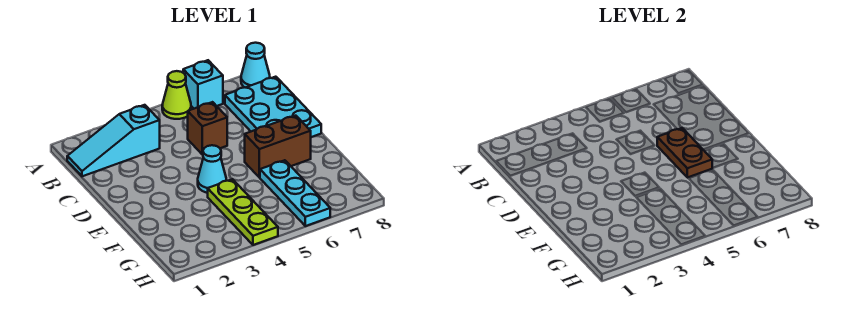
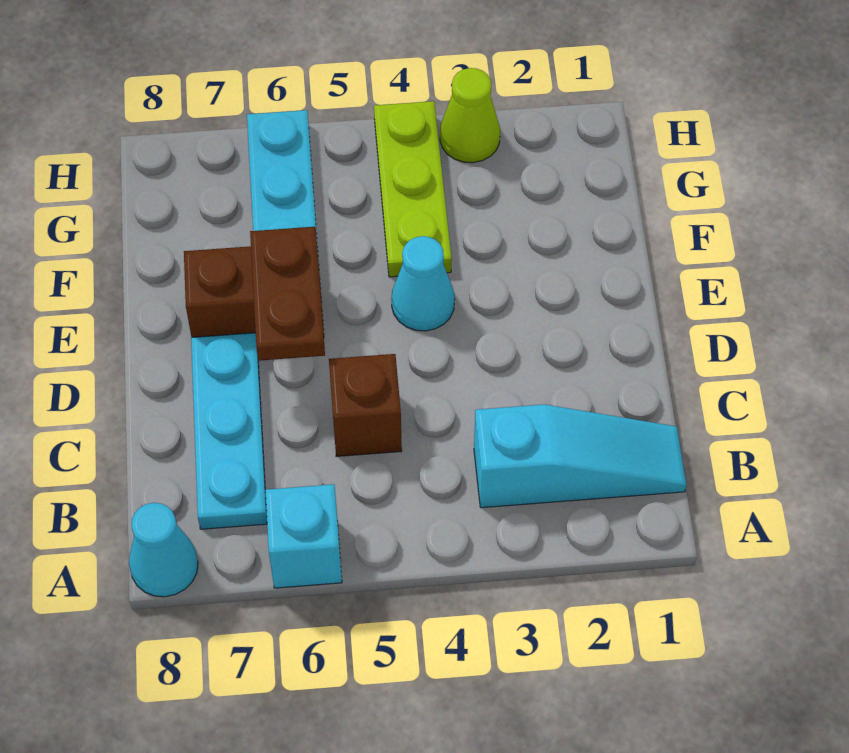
lime 1x1 cone [162,71,191,119] -> lime 1x1 cone moved to [440,68,500,163]
cyan 2x3 plate [225,77,321,137] -> cyan 1x3 plate [191,333,267,529]

